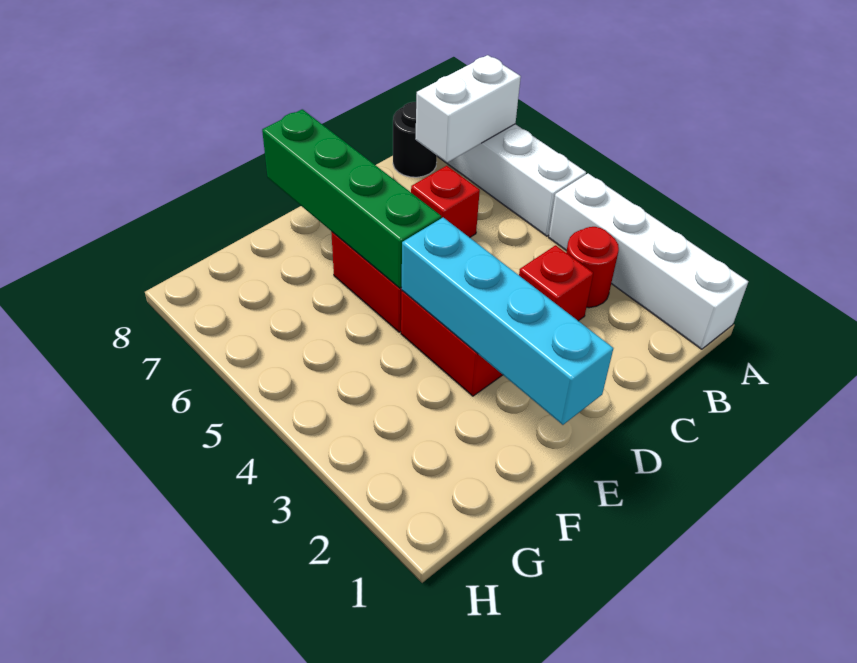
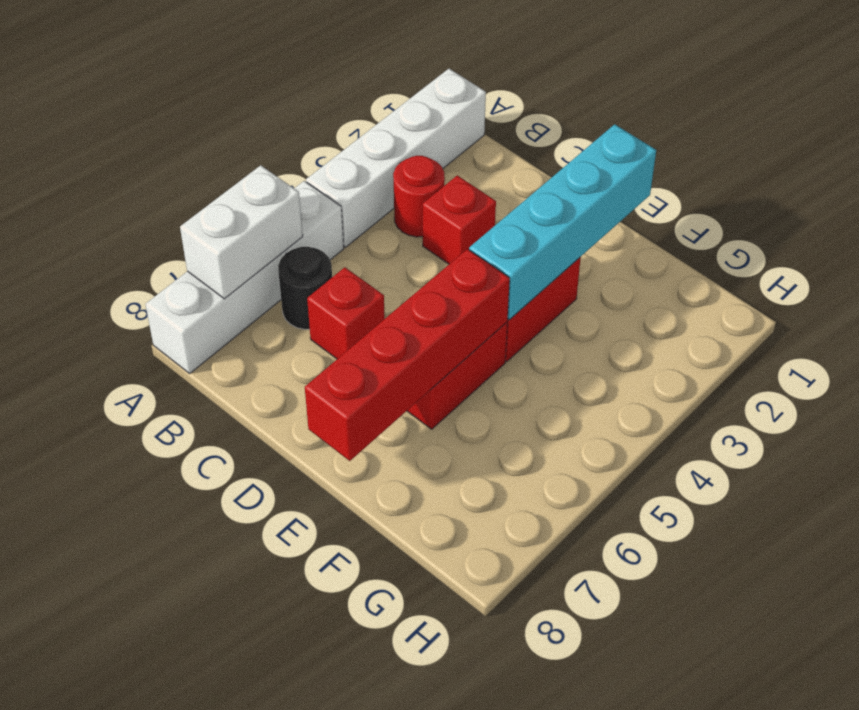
white 1x2 brick [415,55,521,163] -> white 1x2 brick turned to [180,165,303,299]
black 1x1 round brick [393,102,437,177] -> black 1x1 round brick moved to [278,247,332,329]
green 1x4 brick [262,109,441,288] -> red 1x4 brick [305,249,510,461]

